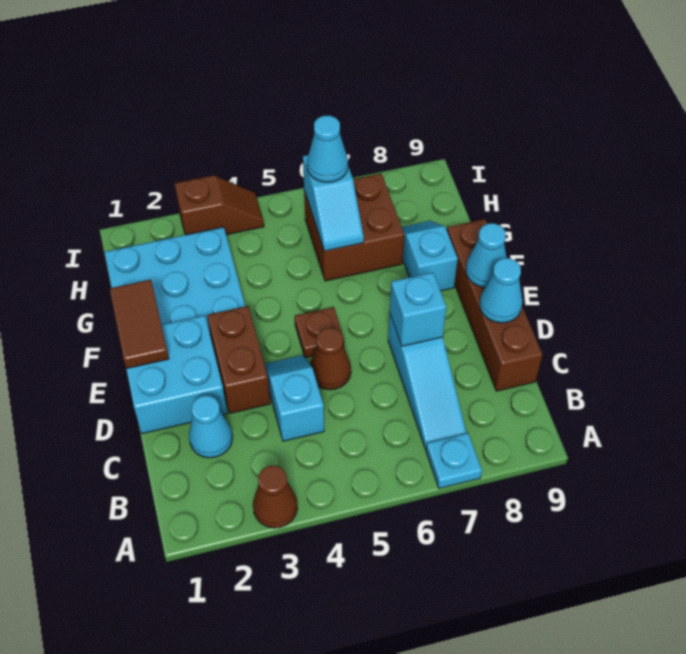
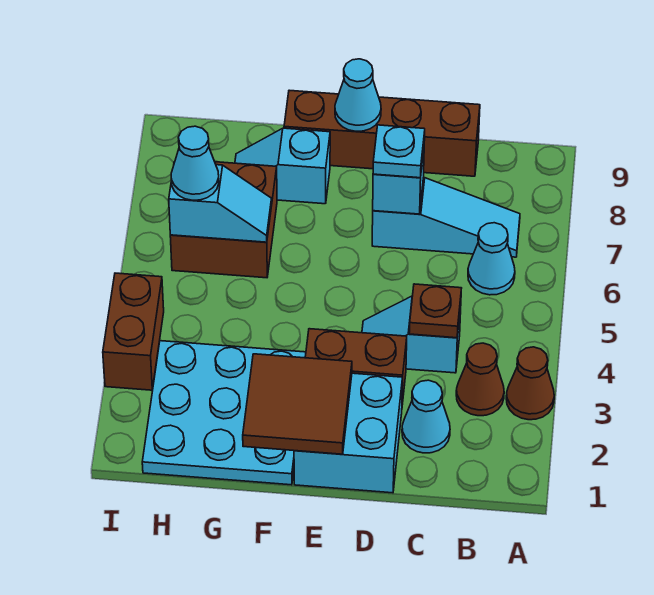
cyan 1x1 plate [426,433,482,488] -> cyan 1x1 plate moved to [373,125,425,178]
brown 1x1 cone [310,328,351,390] -> brown 1x1 cone moved to [456,343,504,416]
cyan 1x1 cone [480,258,523,323] -> cyan 1x1 cone moved to [468,223,515,295]
brown 1x2 tile [110,280,169,369] -> brown 2x2 tile [243,354,352,454]
brown 1x1 plate [295,307,344,358] -> brown 1x1 plate moved to [409,284,461,338]
brown 1x2 slope [174,175,264,235] -> brown 1x2 brick [103,273,164,390]

